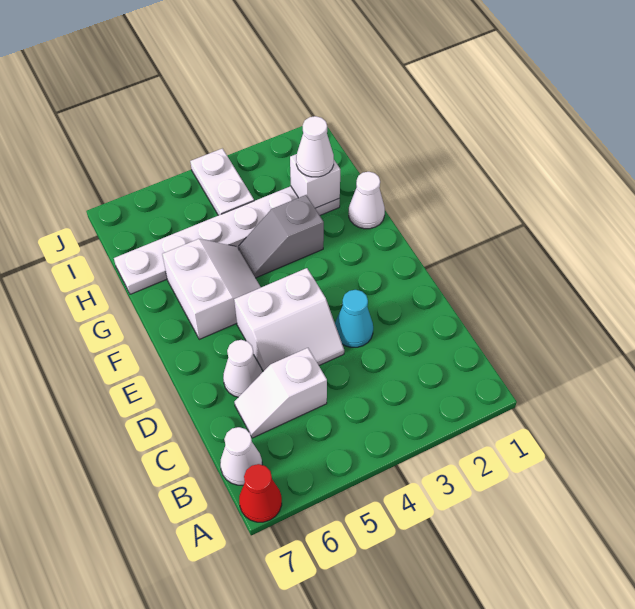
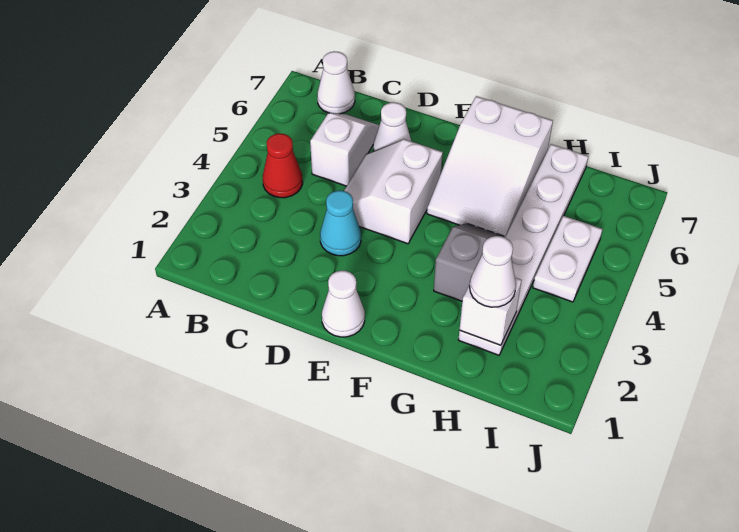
red 1x1 cone [239,464,282,522] -> red 1x1 cone moved to [263,134,303,198]
white 2x2 slope [162,239,261,339] -> white 2x3 slope [427,96,553,237]
white 1x1 cone [349,172,385,229] -> white 1x1 cone moved to [322,271,365,337]
white 1x2 plate [190,148,254,215] -> white 1x2 plate turned to [533,216,603,302]

